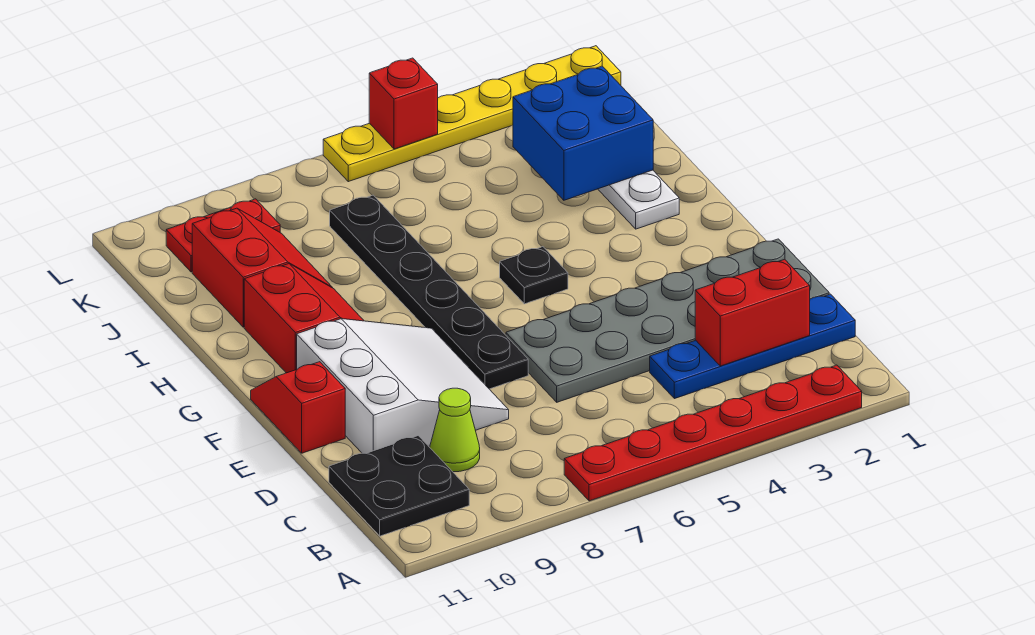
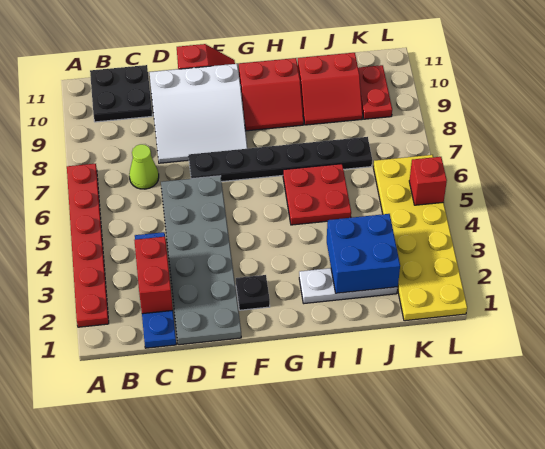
lime 1x1 cone [430,388,480,472] -> lime 1x1 cone moved to [129,144,159,189]
black 1x1 plate [500,247,568,304] -> black 1x1 plate moved to [236,275,270,310]
none -> red 2x2 plate [283,164,351,225]
yellow 1x6 plate [323,46,621,182] -> yellow 2x6 plate [373,155,467,321]

